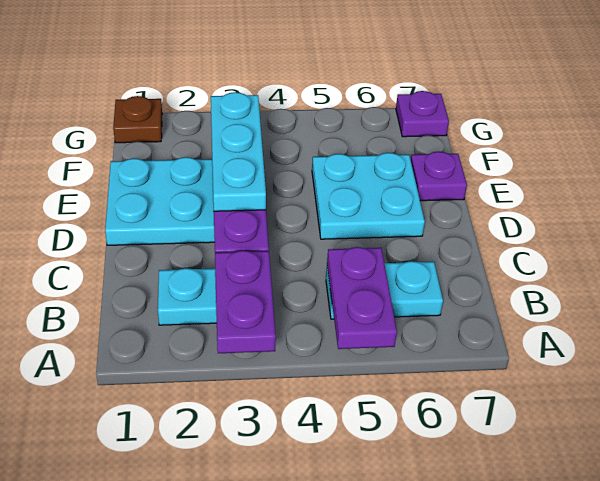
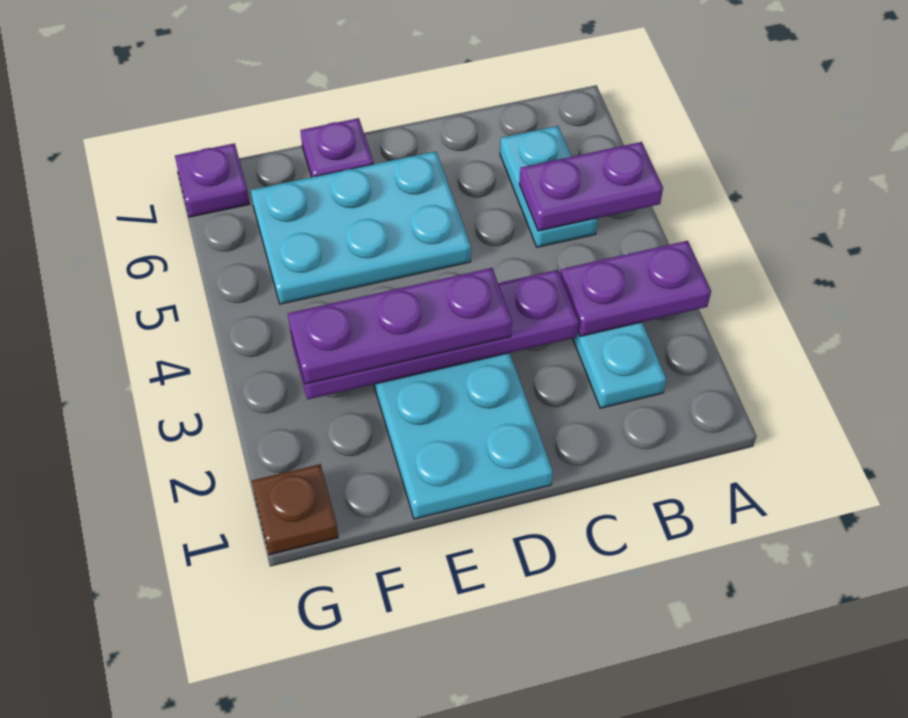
cyan 1x3 plate [211,92,266,211] -> purple 1x3 plate [288,268,512,384]
cyan 2x2 plate [312,153,425,239] -> cyan 2x3 plate [251,151,471,304]

